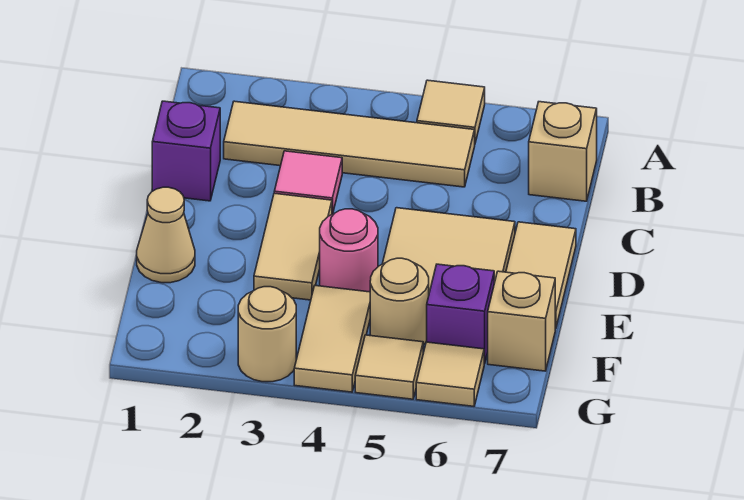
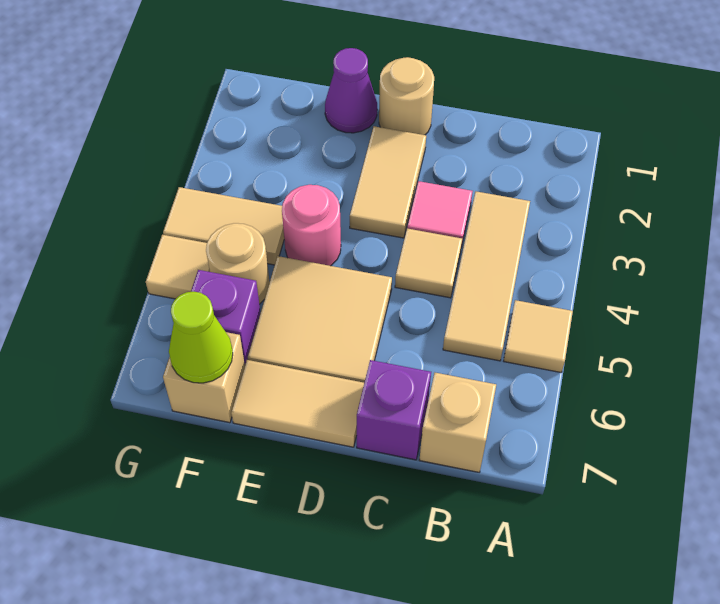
tan 1x4 tile [224,101,475,187] -> tan 1x3 tile [443,191,530,361]
purple 1x1 brick [152,101,220,201] -> purple 1x1 brick moved to [357,360,431,460]
tan 1x2 tile [254,193,332,300] -> tan 1x2 tile turned to [350,126,426,238]
tan 1x1 cone [137,187,195,283] -> purple 1x1 cone [325,48,377,133]
none -> lime 1x1 cone [169,292,233,383]
tan 1x1 round brick [238,287,296,382] -> tan 1x1 round brick moved to [379,57,434,135]
tan 1x1 tile [416,342,484,406] -> tan 1x1 tile moved to [395,229,462,298]

